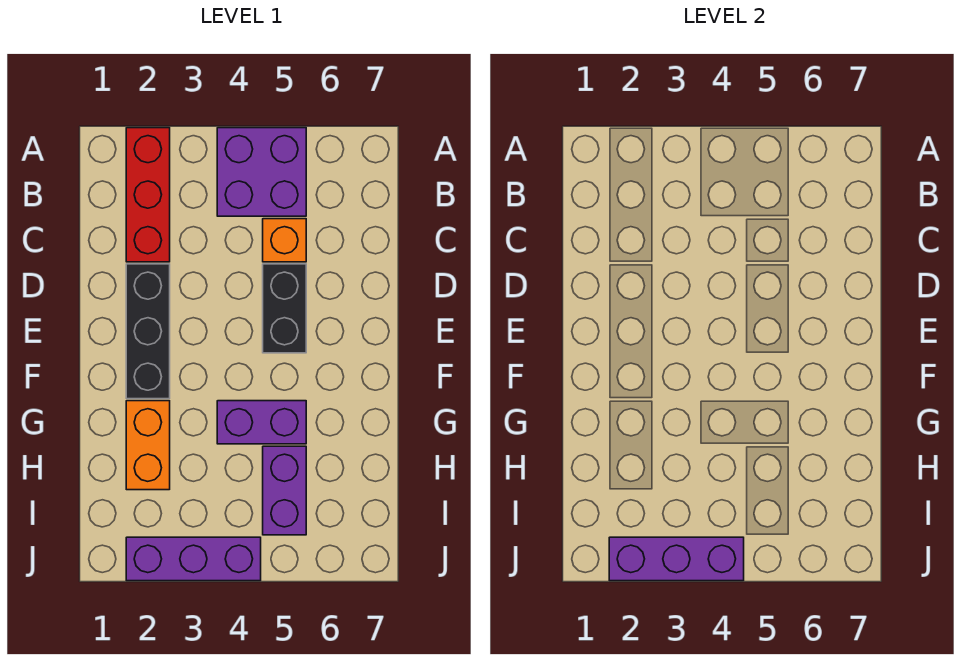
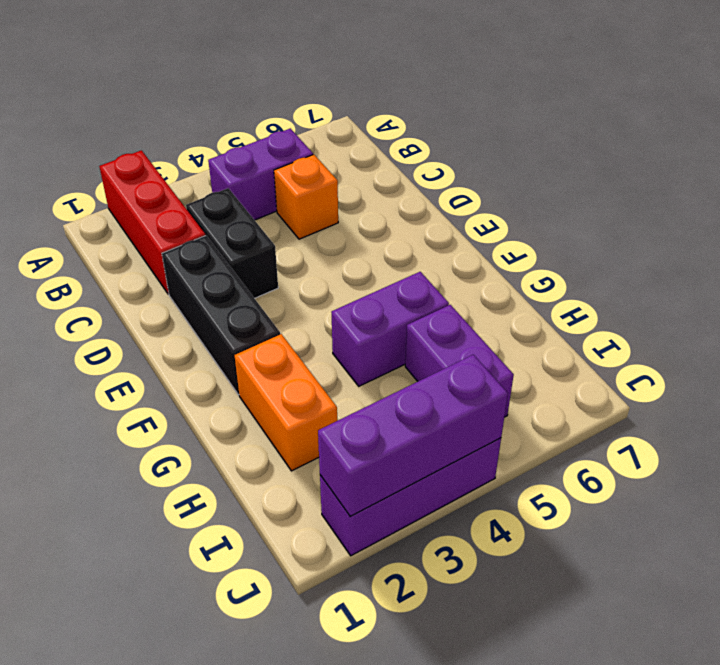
purple 2x2 brick [217,128,306,216] -> purple 1x2 brick [208,128,313,220]
black 1x2 brick [263,264,306,353] -> black 1x2 brick moved to [186,188,278,298]

